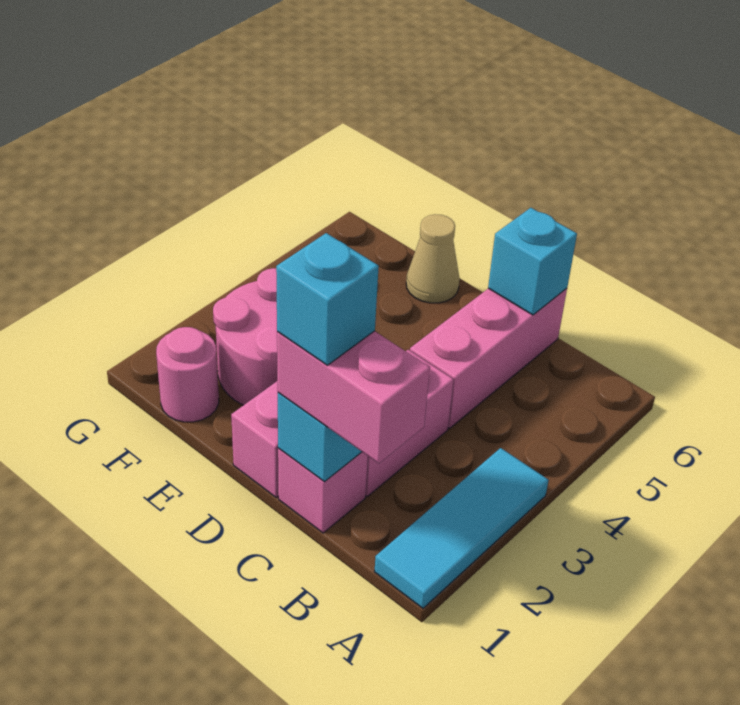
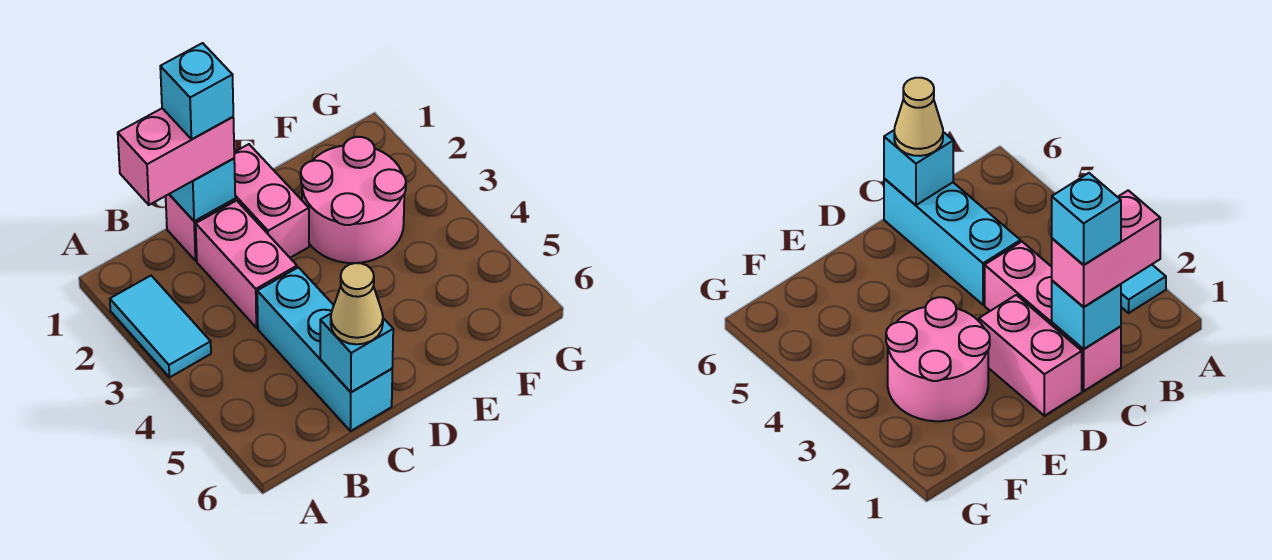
cyan 1x3 tile [374,448,549,608] -> cyan 1x2 tile [110,276,211,377]
pink 1x3 brick [410,288,567,428] -> cyan 1x3 brick [257,267,392,431]
tan 1x1 cone [406,214,460,303] -> tan 1x1 cone moved to [331,263,383,344]
pink 1x1 round brick [156,327,219,422] -> none

